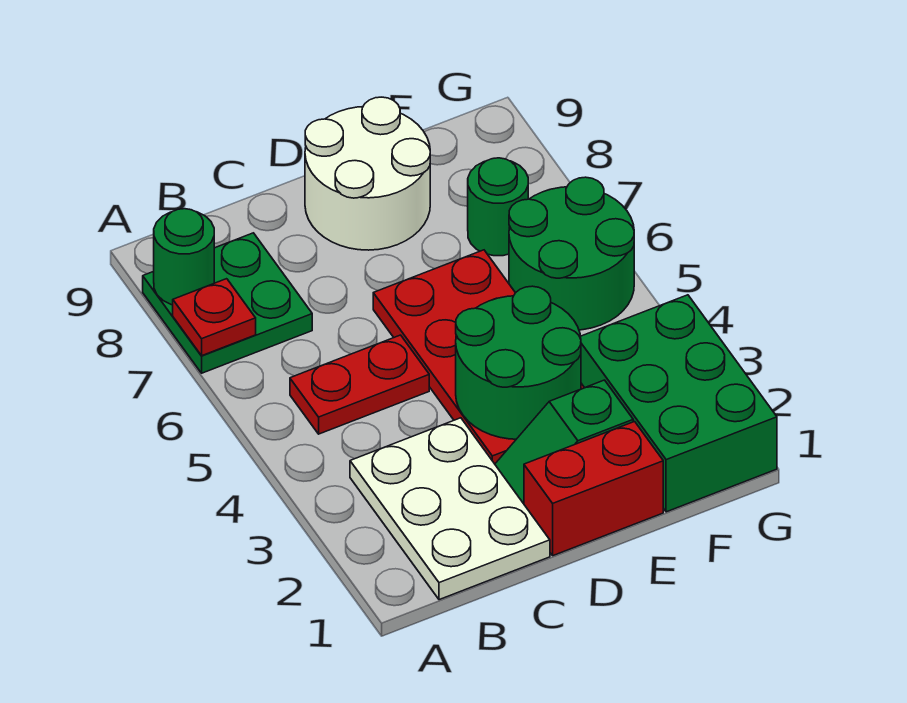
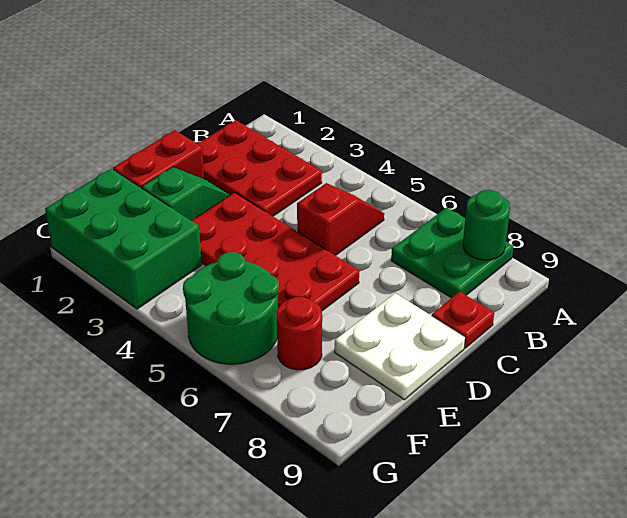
red 1x1 plate [173,279,256,356] -> red 1x1 plate moved to [432,292,494,348]
white 2x3 plate [350,418,550,600] -> red 2x3 plate [197,120,322,216]
red 1x2 plate [290,335,429,434] -> red 1x2 slope [297,183,384,256]
green 2x2 round brick [456,286,581,439] -> none
white 2x2 round brick [305,97,430,250] -> white 2x2 plate [335,293,465,400]
green 1x1 round brick [468,158,528,256] -> red 1x1 round brick [277,297,322,370]

